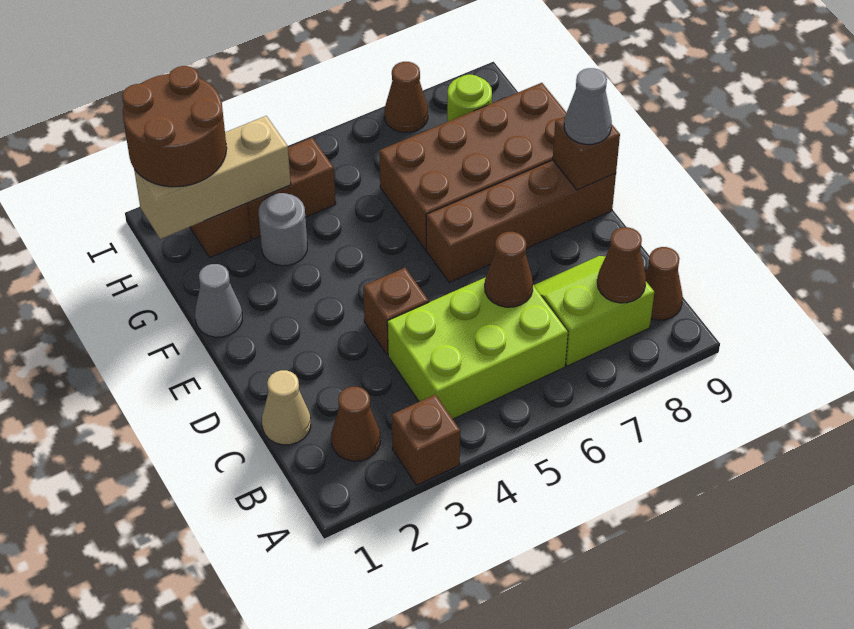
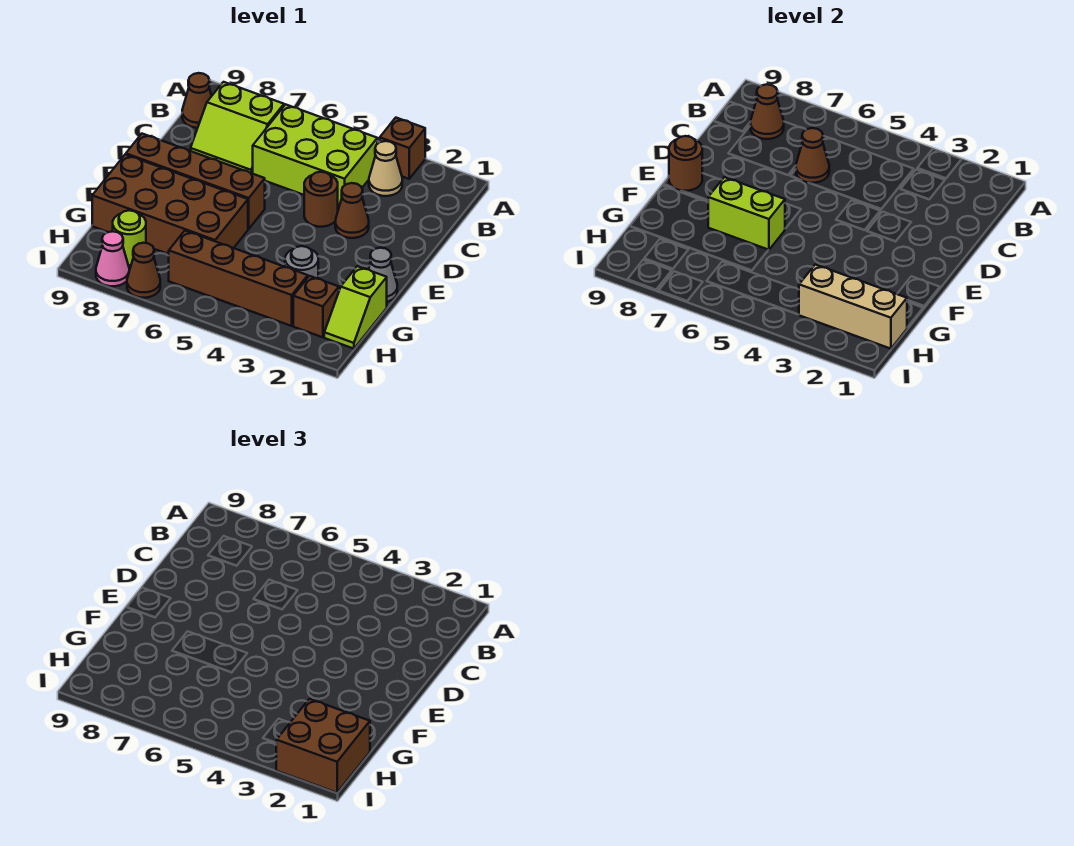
brown 1x1 cone [331,387,380,461] -> brown 1x1 cone moved to [335,183,369,238]
tan 1x1 cone [262,370,311,445] -> tan 1x1 cone moved to [369,141,402,196]
brown 1x1 brick [363,268,429,355] -> brown 1x1 round brick [304,172,338,227]
brown 1x1 brick [553,117,620,190] -> brown 1x1 round brick [669,136,702,191]
grey 1x1 cone [564,68,612,144] -> none
none -> lime 1x2 brick [708,177,785,250]
none -> lime 1x2 slope [324,266,387,349]
brown 2x2 round brick [122,66,227,187] -> brown 2x2 brick [276,699,370,793]
brown 1x2 brick [247,138,336,239] -> brown 1x4 brick [169,231,308,326]
none -> pink 1x1 cone [96,231,129,286]

